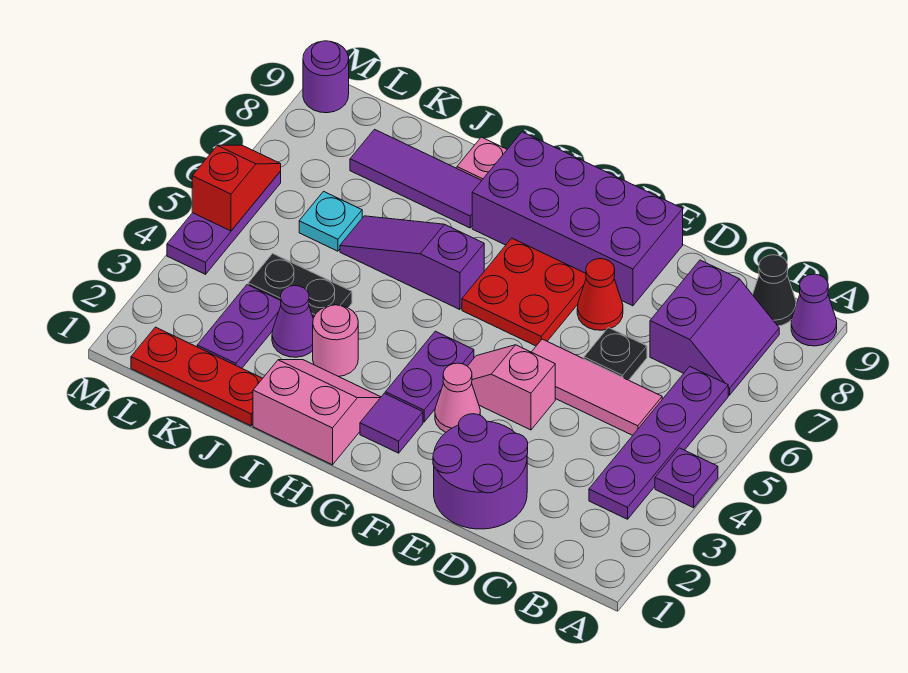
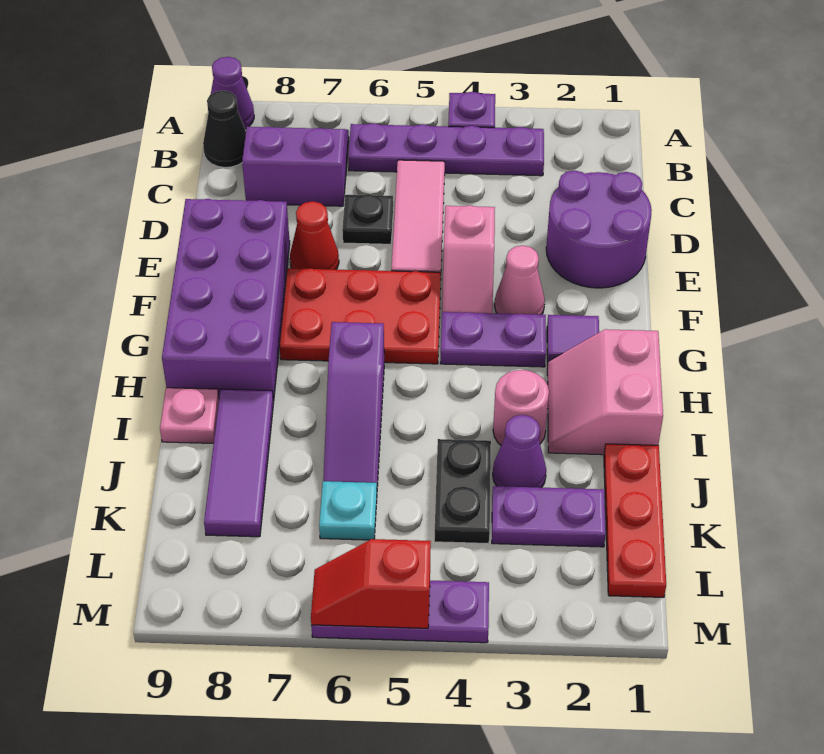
red 2x2 plate [462,238,586,346] -> red 2x3 plate [279,268,441,364]
purple 1x1 round brick [303,41,349,113] -> none

